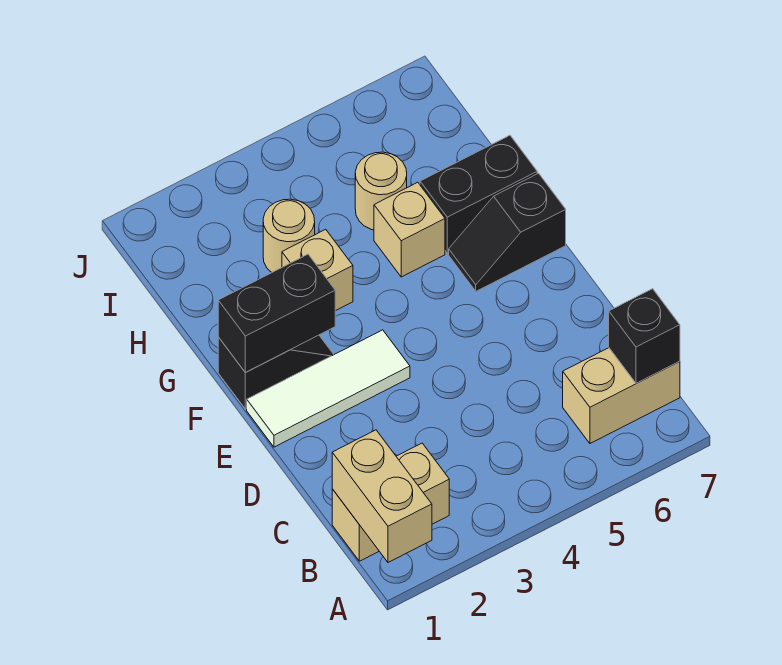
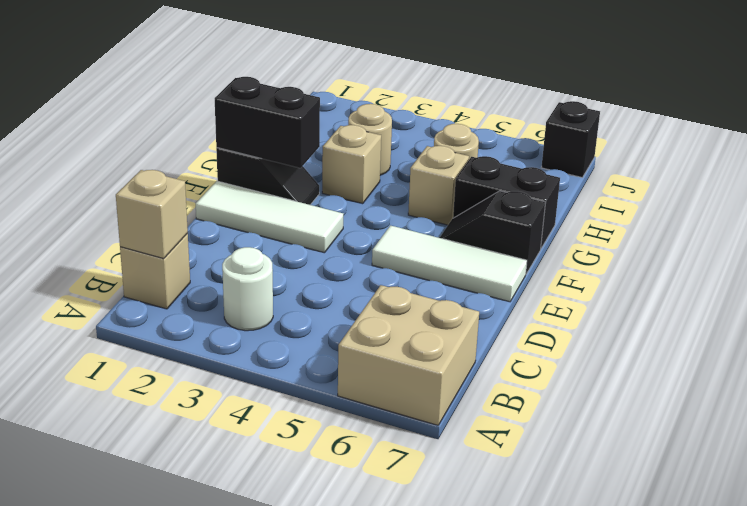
tan 1x2 brick [332,430,432,562] -> tan 1x1 brick [116,170,188,259]
tan 1x2 brick [332,443,449,561] -> tan 1x1 brick [120,234,190,309]
none -> white 1x1 round brick [222,247,273,331]
tan 1x2 brick [563,348,680,443] -> tan 2x2 brick [338,285,479,425]
black 1x1 brick [609,289,680,383] -> black 1x1 brick moved to [541,101,600,178]
none -> white 1x3 tile [372,226,527,302]

